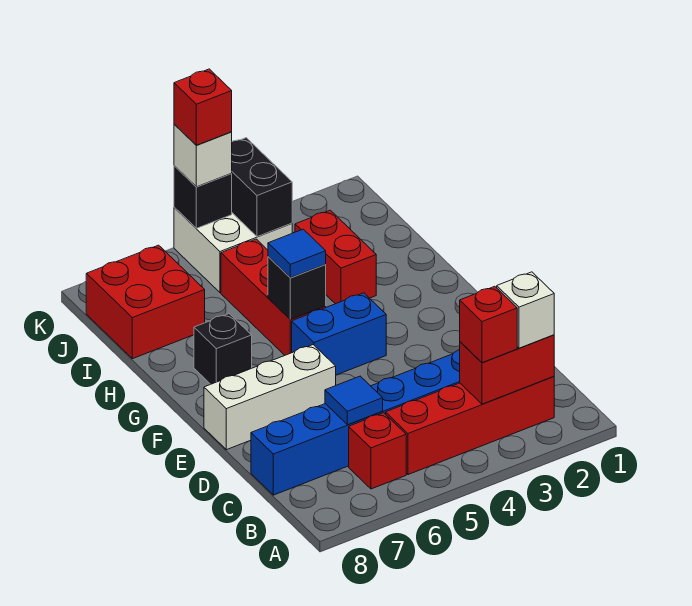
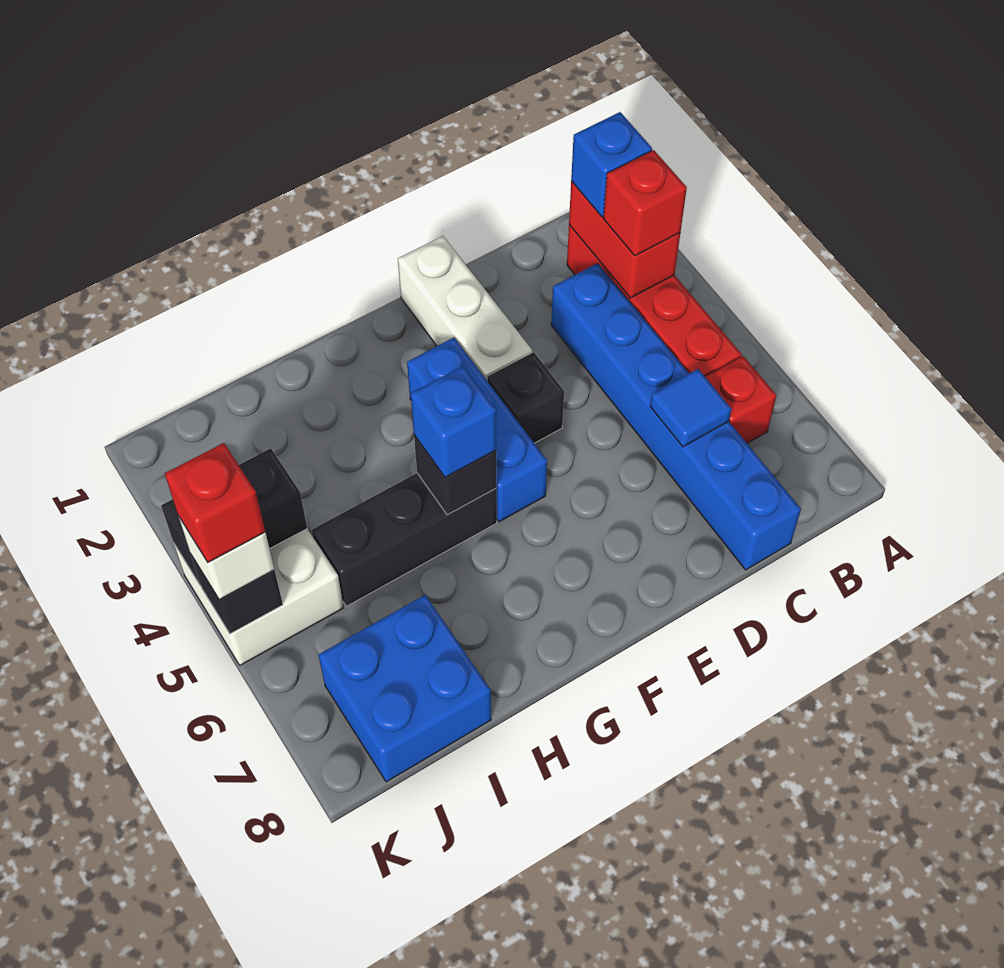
white 1x1 brick [497,272,554,348] -> blue 1x1 brick [571,112,652,217]
white 1x3 brick [204,345,336,450] -> white 1x3 brick moved to [398,236,532,380]
blue 1x2 brick [292,293,386,375] -> blue 1x3 brick [407,338,547,522]
red 1x3 brick [221,239,326,355] -> black 1x3 brick [312,473,497,606]
blue 1x1 tile [268,229,326,278] -> blue 1x1 brick [411,366,496,477]
black 1x1 brick [194,314,252,384] -> black 1x1 brick moved to [487,352,564,443]
red 1x2 brick [295,210,376,304] -> none
red 2x2 brick [86,245,205,359] -> blue 2x2 brick [318,595,491,782]

